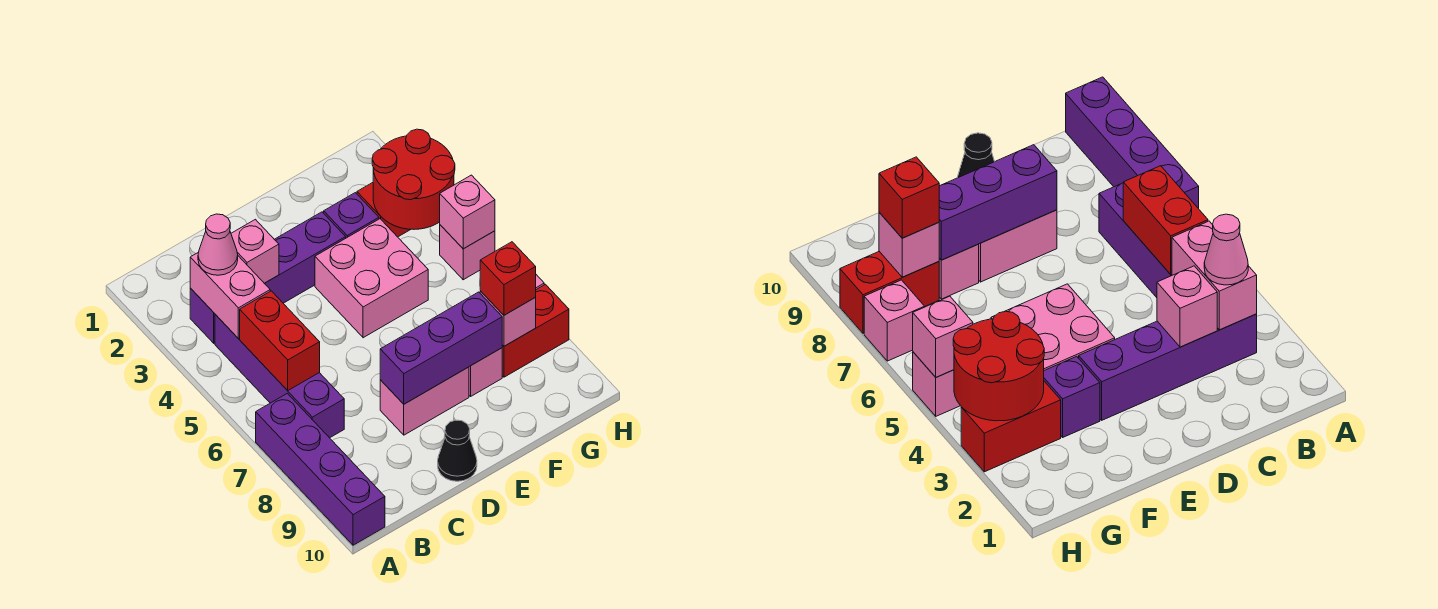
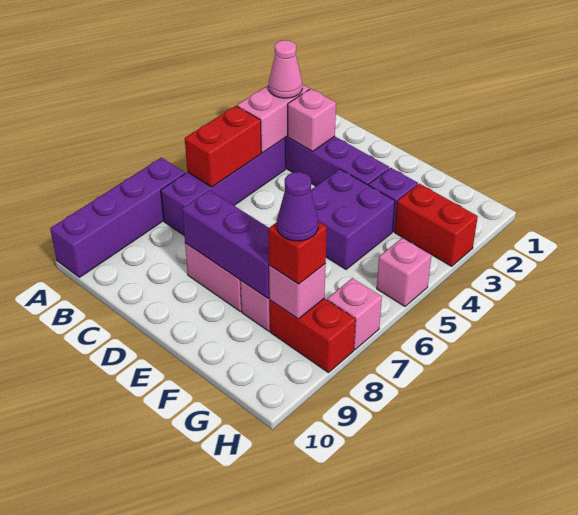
black 1x1 cone [438,420,477,481] -> none
pink 2x2 brick [315,219,428,338] -> purple 2x2 brick [311,169,395,269]
red 2x2 round brick [372,129,455,229] -> none
none -> purple 1x1 cone [277,172,318,241]
pink 1x1 brick [440,175,495,249] -> none

